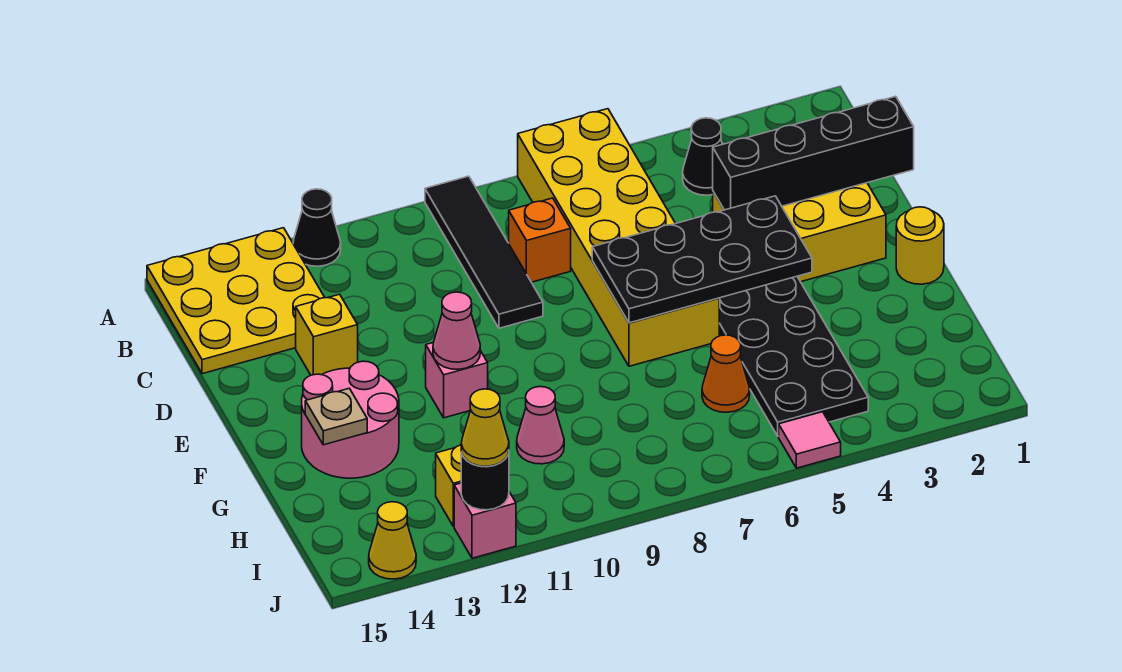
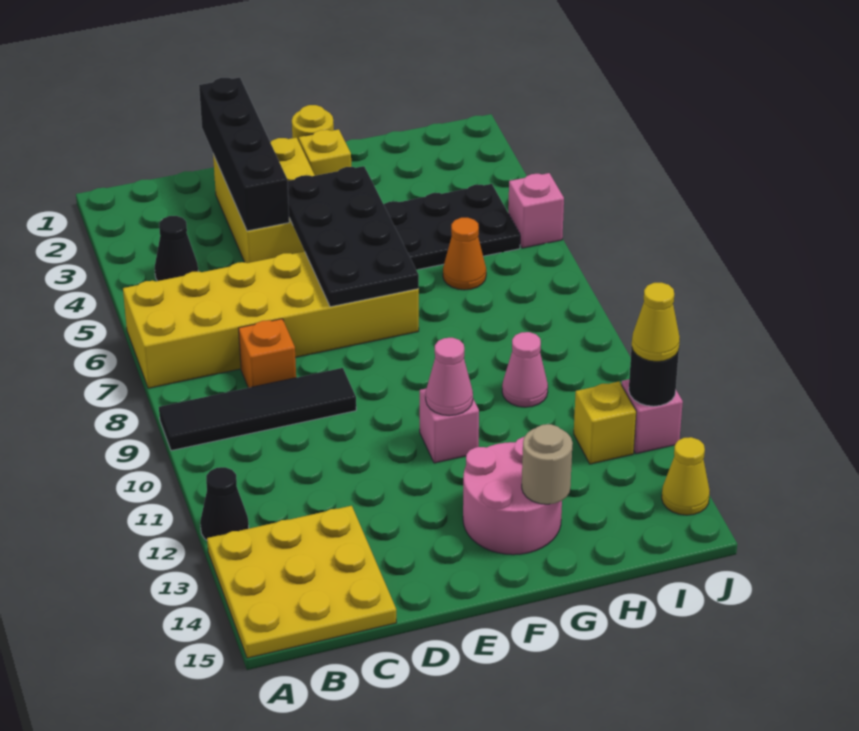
yellow 1x1 brick [296,294,358,375] -> yellow 1x1 brick moved to [299,129,351,176]
tan 1x1 plate [305,388,367,445] -> tan 1x1 round brick [522,424,573,504]
pink 1x1 tile [779,412,841,468] -> pink 1x1 brick [508,173,564,248]

